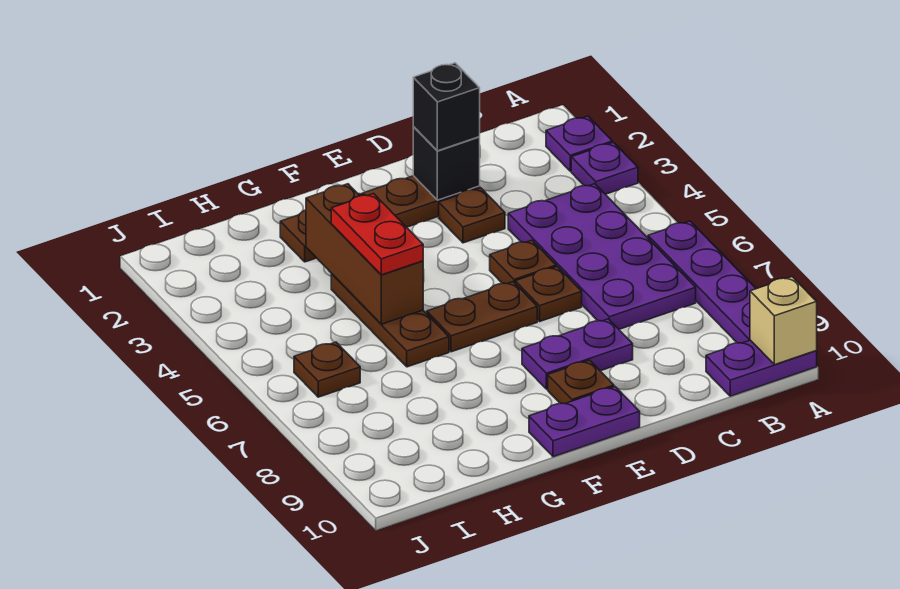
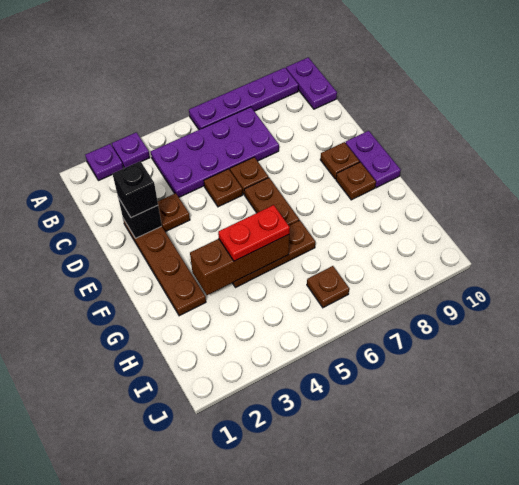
tan 1x1 brick [750,277,817,365] -> none
purple 1x2 plate [522,319,633,389] -> none
none -> brown 1x1 plate [336,162,376,200]

